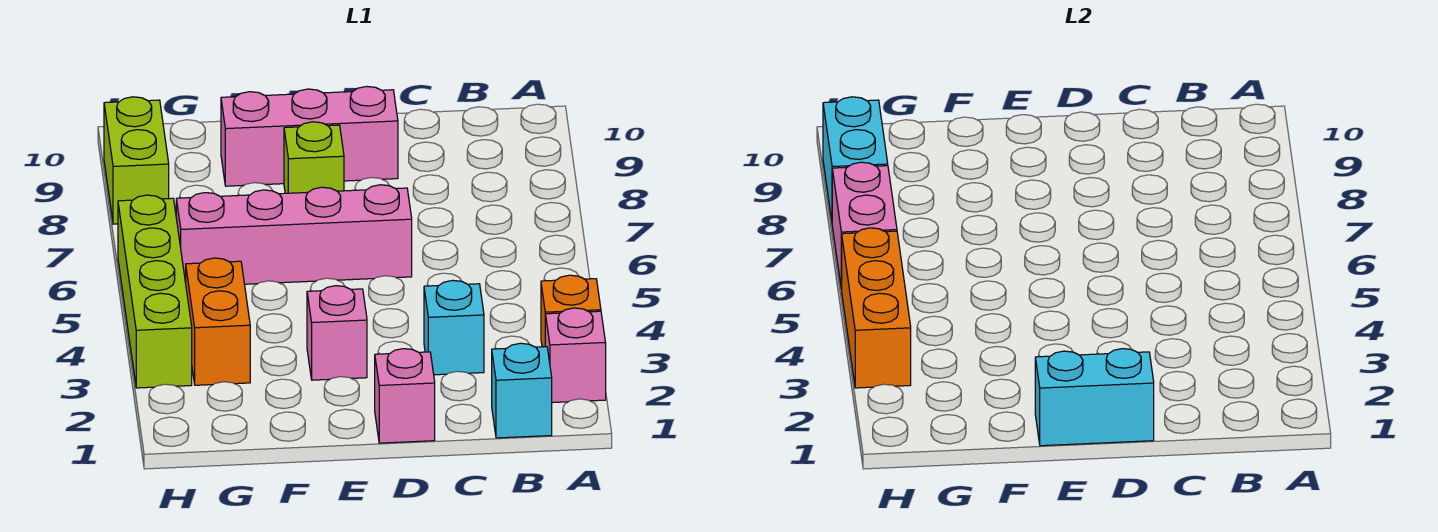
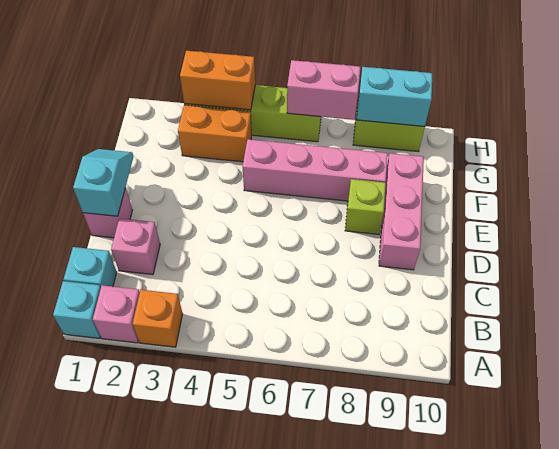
cyan 1x1 brick [424,280,484,375] -> cyan 1x1 brick moved to [53,281,101,338]
cyan 1x2 brick [1035,349,1154,446] -> cyan 1x2 slope [73,149,133,216]
pink 1x4 brick [176,185,412,284] -> pink 1x4 brick turned to [243,139,388,201]
pink 1x1 brick [307,286,367,380] -> pink 1x1 brick moved to [111,218,160,275]
orange 1x3 brick [842,228,911,388] -> orange 1x2 brick [180,51,255,110]

